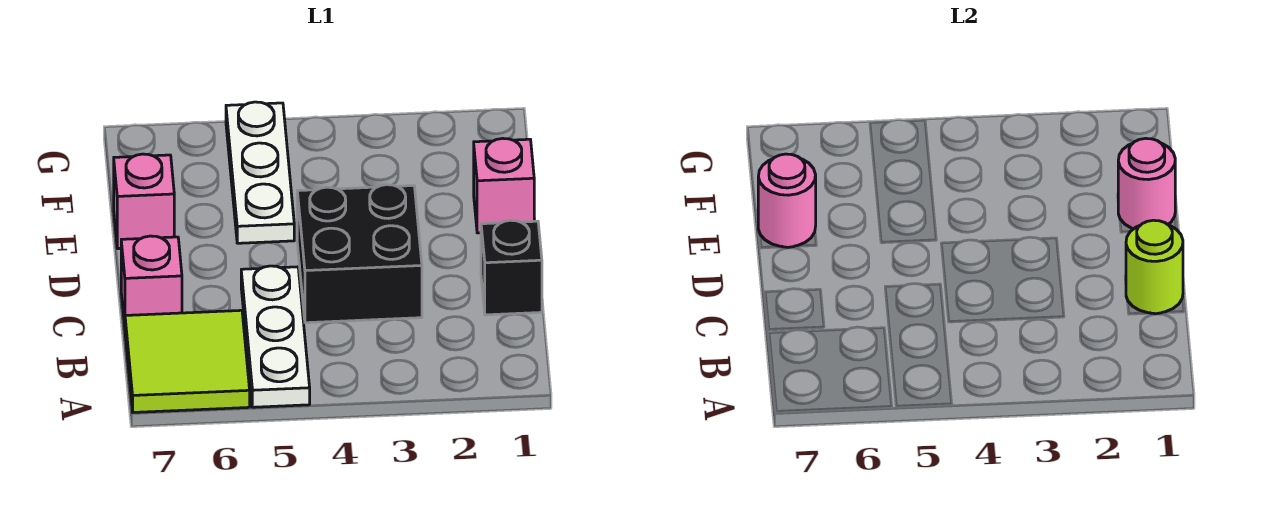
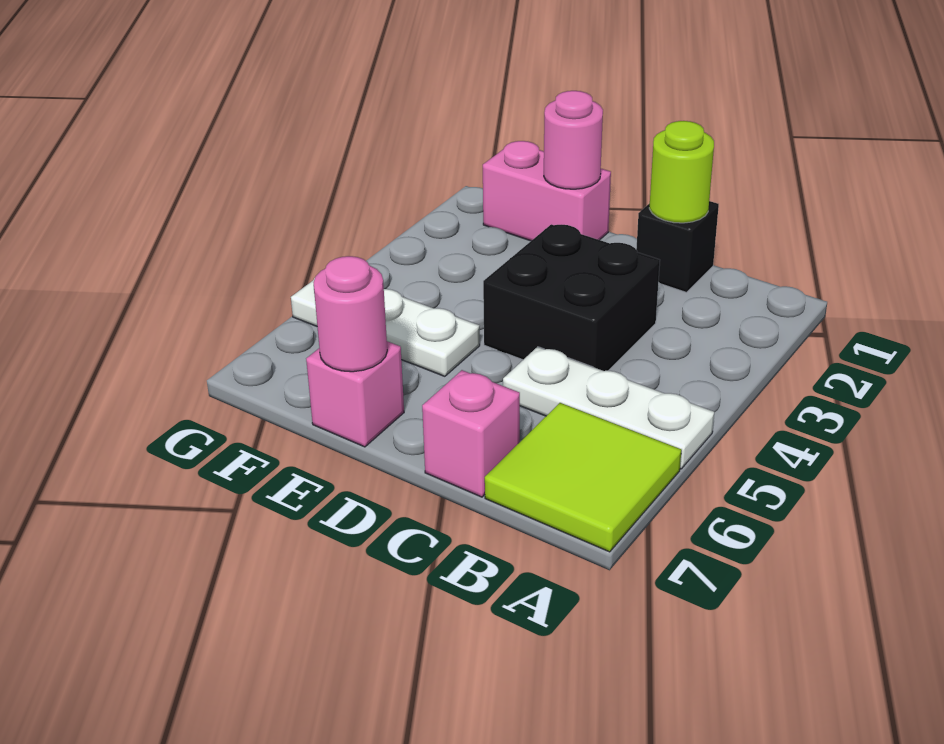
pink 1x1 brick [474,138,534,233] -> pink 1x2 brick [483,141,611,241]

